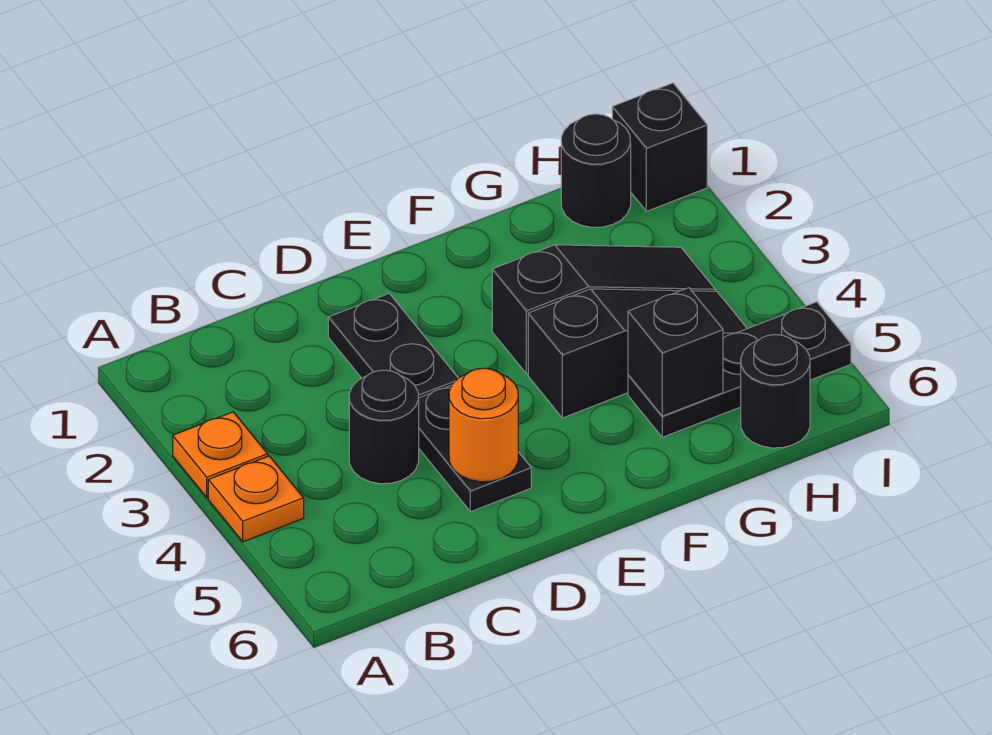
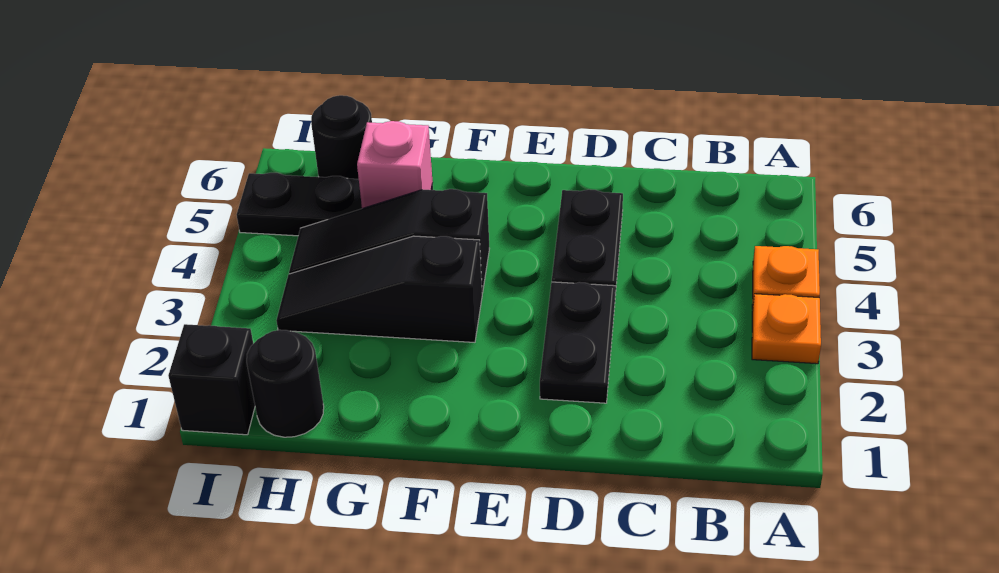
black 1x1 round brick [349,370,419,484] -> none
orange 1x1 round brick [449,368,518,482] -> none
black 1x1 brick [628,288,723,416] -> pink 1x1 brick [357,121,433,209]

